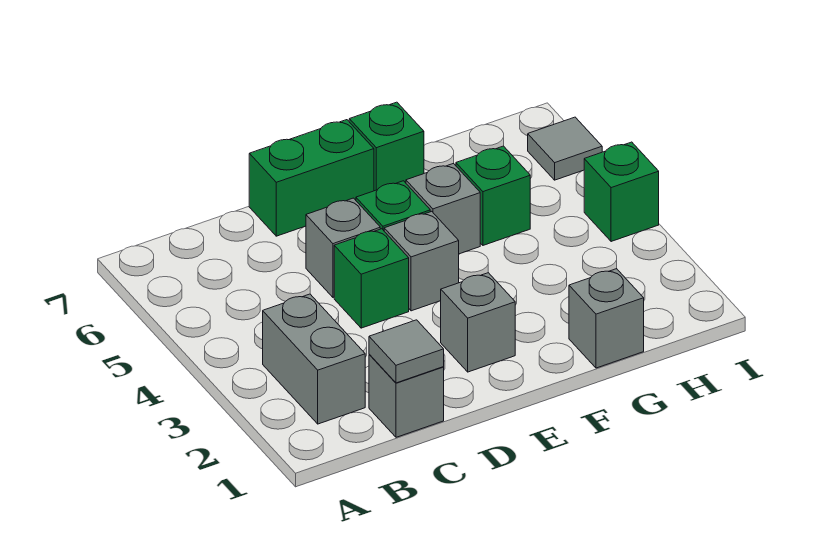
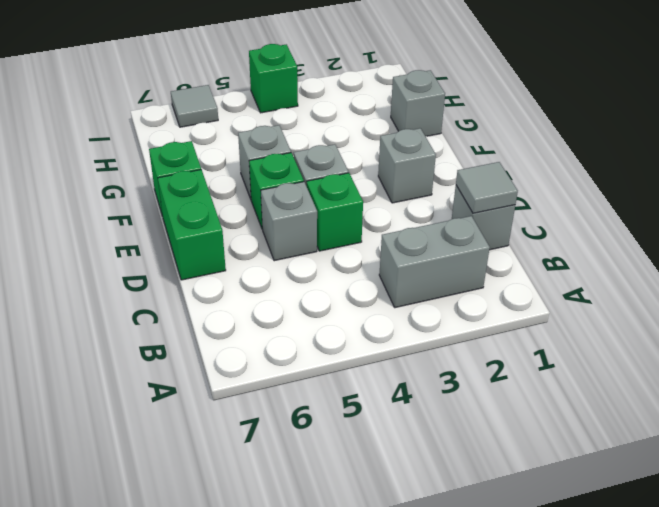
green 1x1 brick [456,146,530,245] -> none

